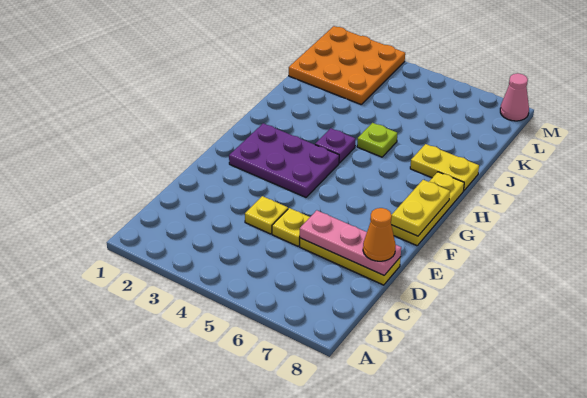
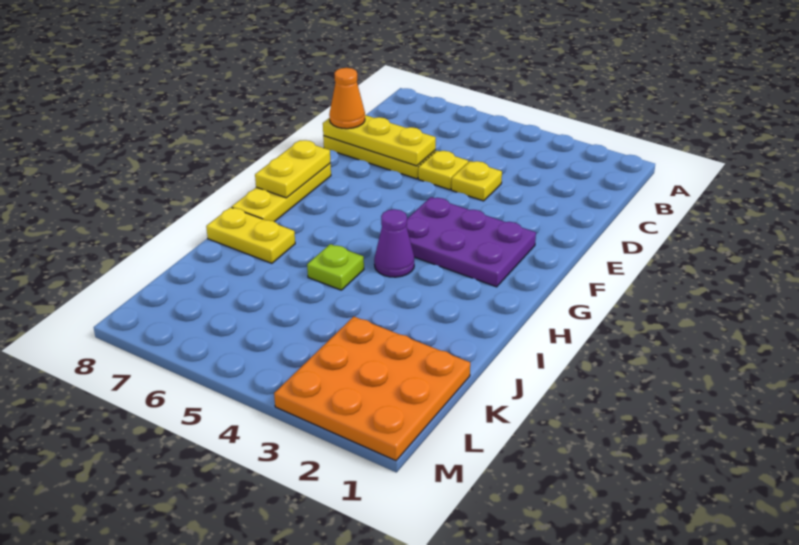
pink 1x3 plate [300,210,401,275] -> yellow 1x3 plate [323,115,436,166]
purple 1x1 plate [315,128,355,163] -> purple 1x1 cone [374,209,414,277]
pink 1x1 cone [500,73,529,121] -> none

